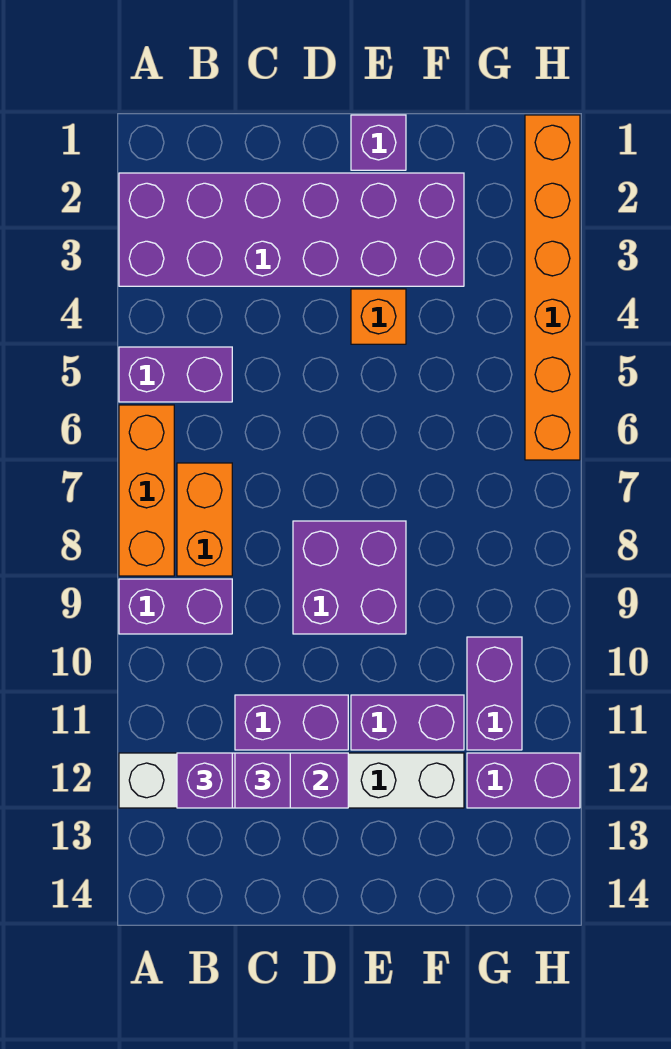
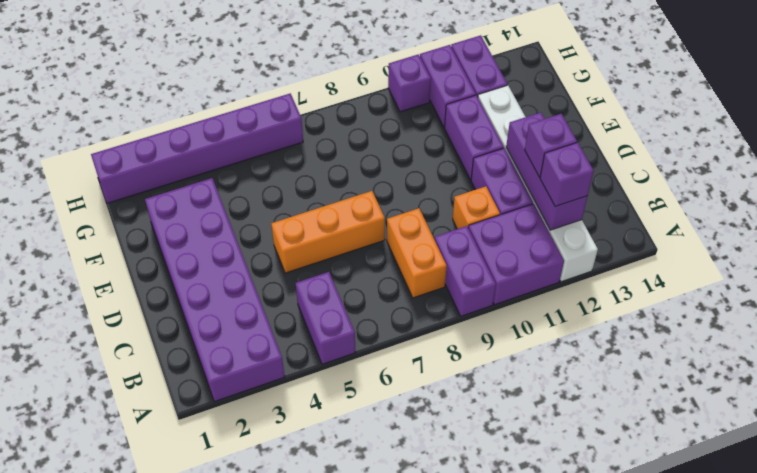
orange 1x3 brick [119,405,174,576] -> orange 1x3 brick moved to [271,191,385,273]
orange 1x2 brick [177,463,232,576] -> orange 1x2 brick turned to [387,208,447,298]
purple 2x2 brick [293,521,406,634] -> purple 2x2 brick moved to [468,204,564,305]
purple 1x1 brick [351,115,406,170] -> purple 1x1 brick moved to [388,54,431,112]
orange 1x1 brick [351,289,406,344] -> orange 1x1 brick moved to [453,186,500,229]
purple 1x2 brick [467,637,522,750] -> purple 1x2 brick turned to [420,45,476,127]
orange 1x6 brick [525,115,580,460] -> purple 1x6 brick [91,93,303,203]

